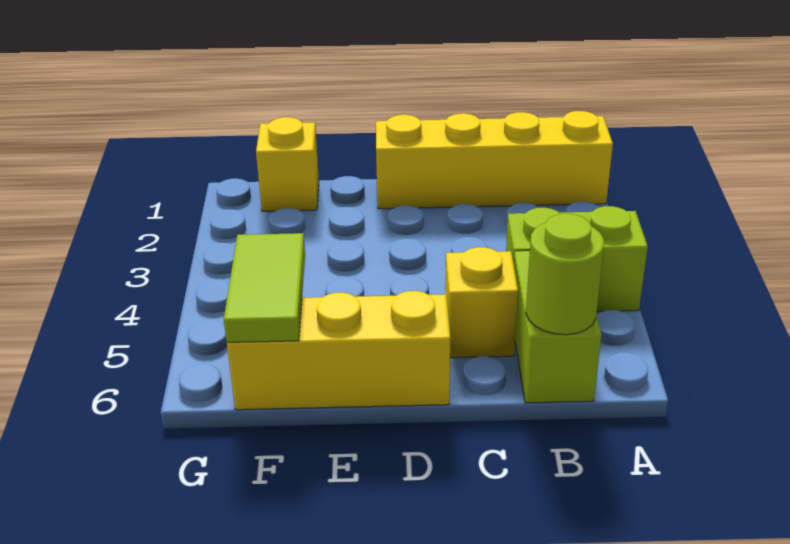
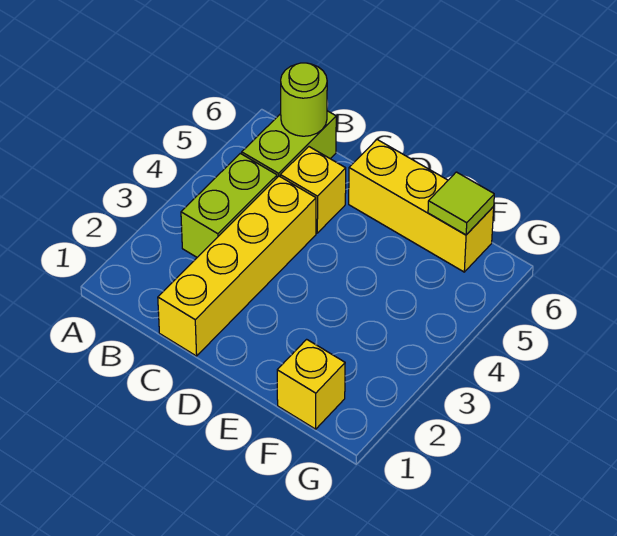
yellow 1x4 brick [376,111,613,209] -> yellow 1x4 brick turned to [158,176,316,356]
lime 1x2 brick [506,206,648,311] -> lime 1x2 brick turned to [181,153,277,257]
lime 1x2 tile [224,233,305,342] -> lime 1x1 tile [428,172,494,235]

